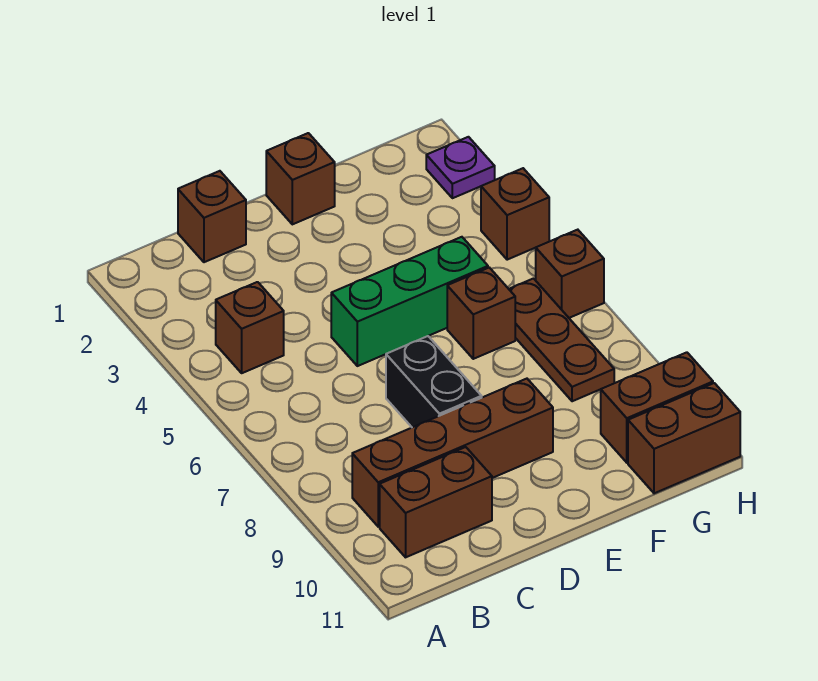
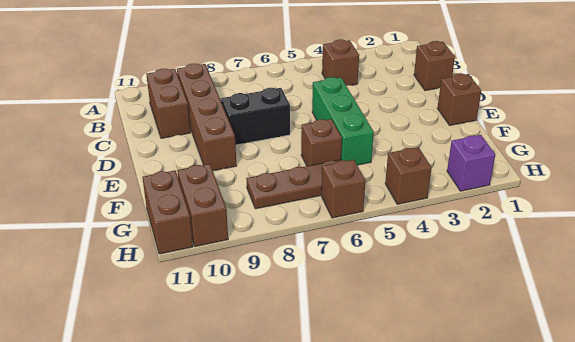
purple 1x1 plate [426,137,495,198] -> purple 1x1 brick [447,135,495,191]

